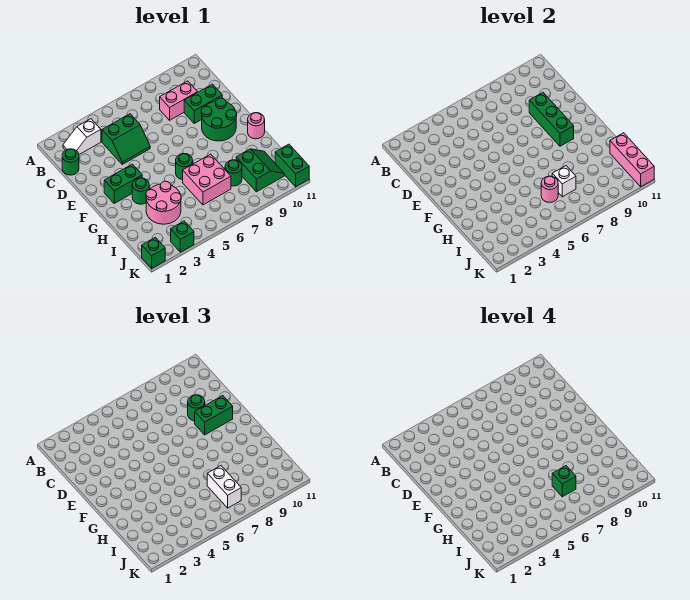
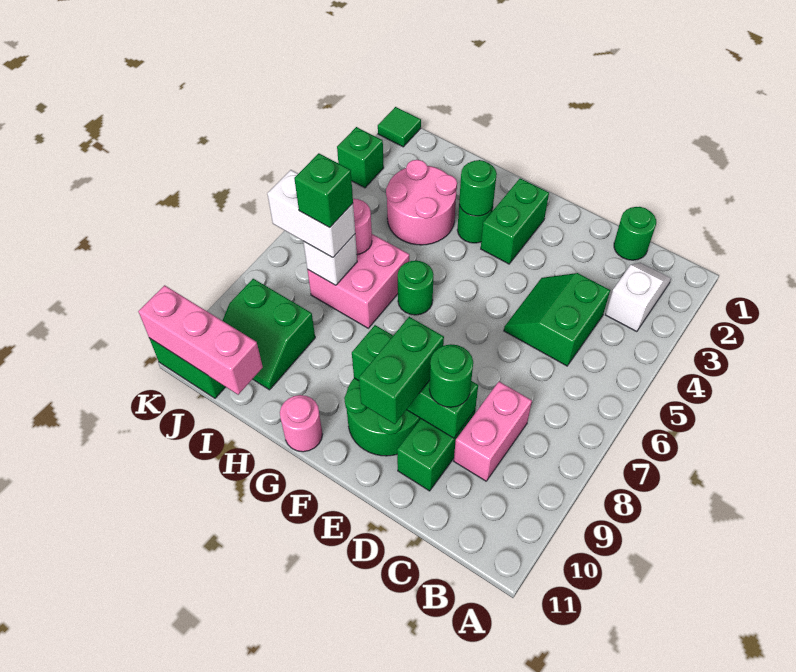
green 1x1 round brick [225,160,242,186] -> green 1x1 round brick moved to [459,160,497,216]
green 1x1 brick [142,237,165,268] -> green 1x1 tile [378,107,421,147]

